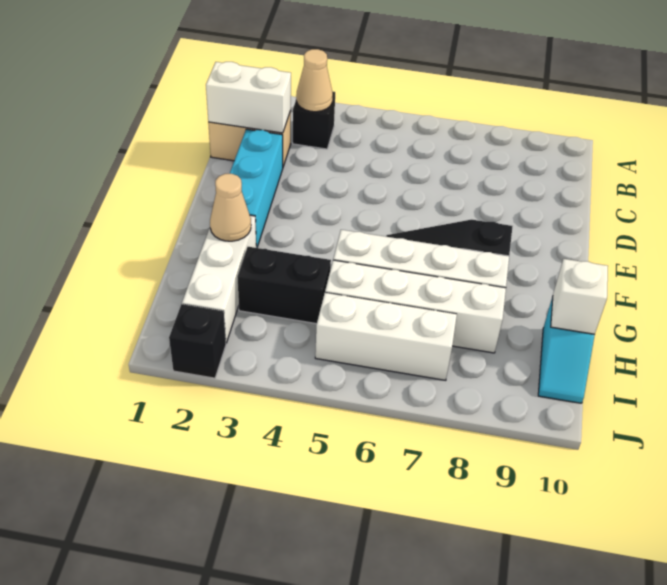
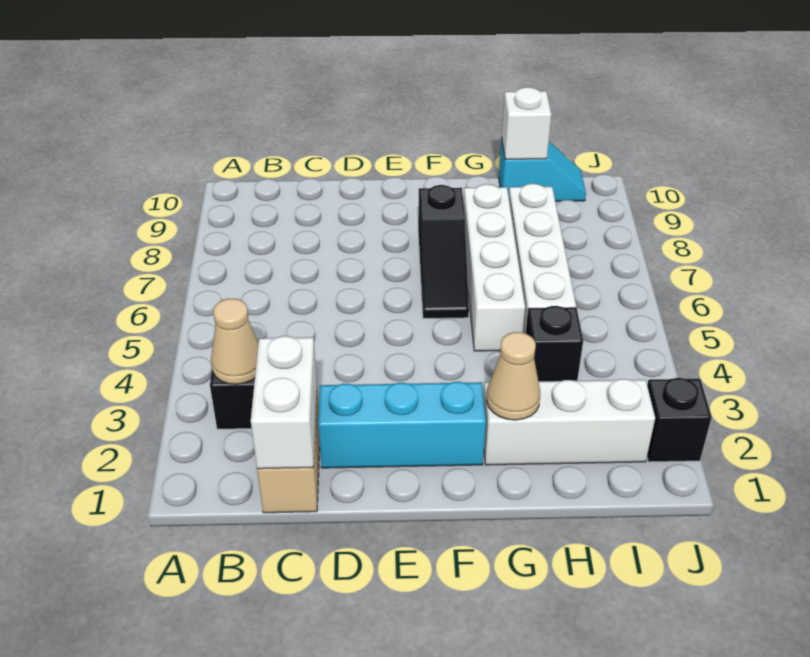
black 1x2 brick [237,247,331,324] -> black 1x1 brick [526,306,583,381]
white 1x3 brick [315,293,457,380] -> none

